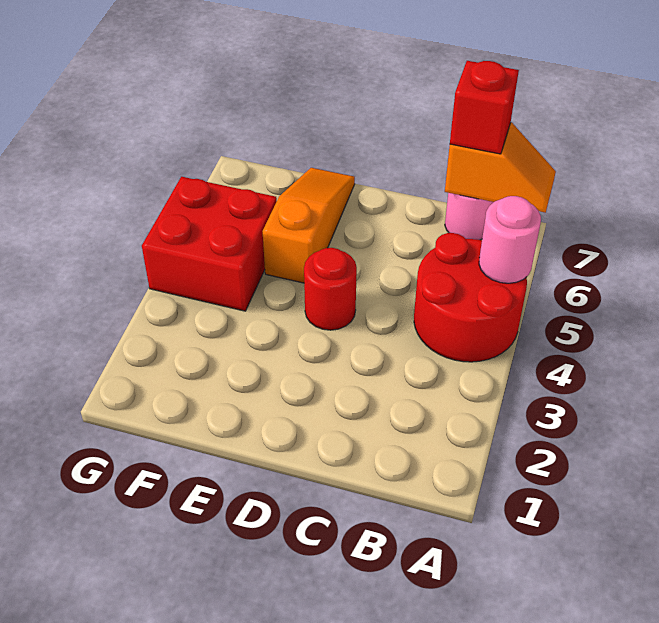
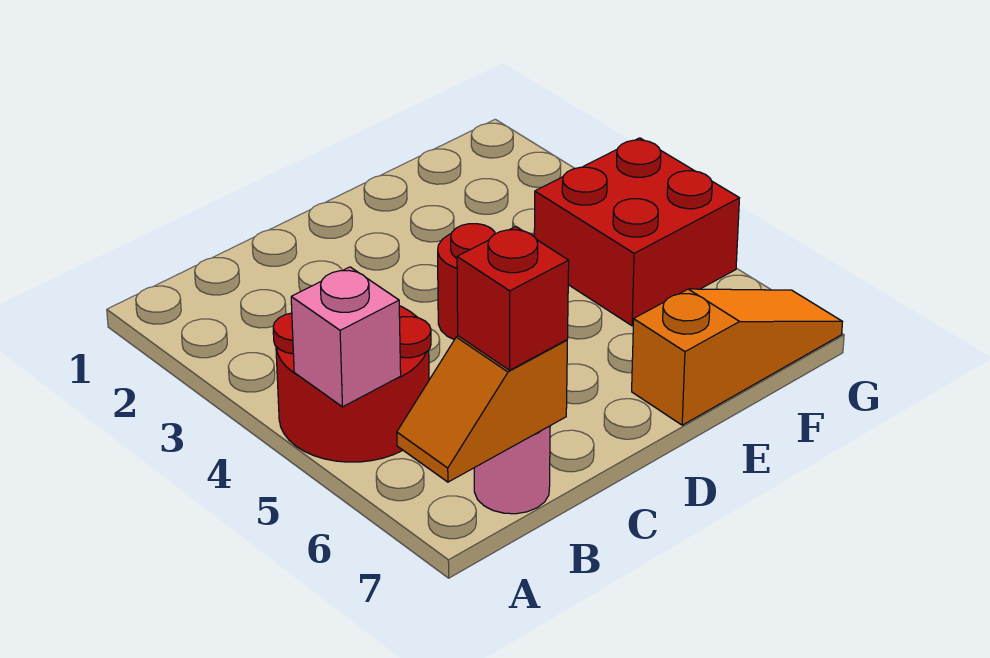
pink 1x1 round brick [479,196,541,283] -> pink 1x1 brick [291,267,401,407]
orange 1x3 slope [263,168,355,283] -> orange 1x3 slope turned to [632,289,842,425]

